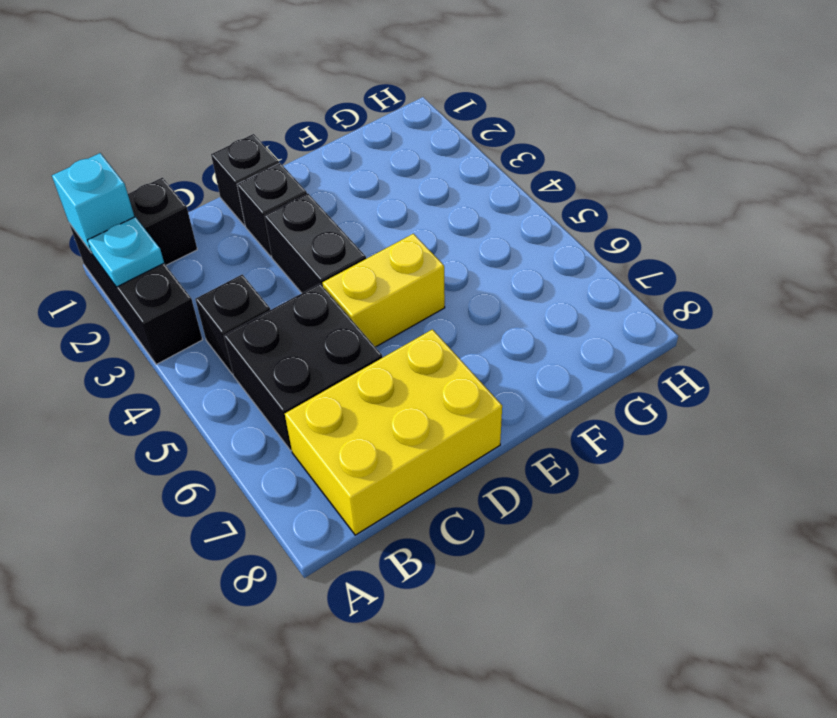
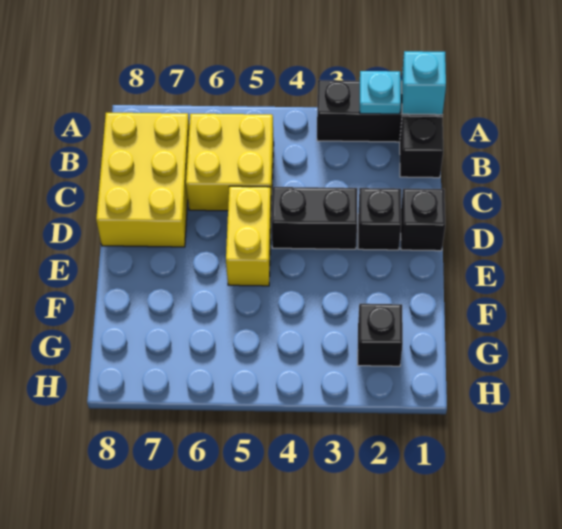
black 1x1 brick [195,275,270,374] -> black 1x1 brick moved to [358,304,403,366]
black 2x2 brick [224,284,383,451] -> yellow 2x2 brick [186,114,274,211]

